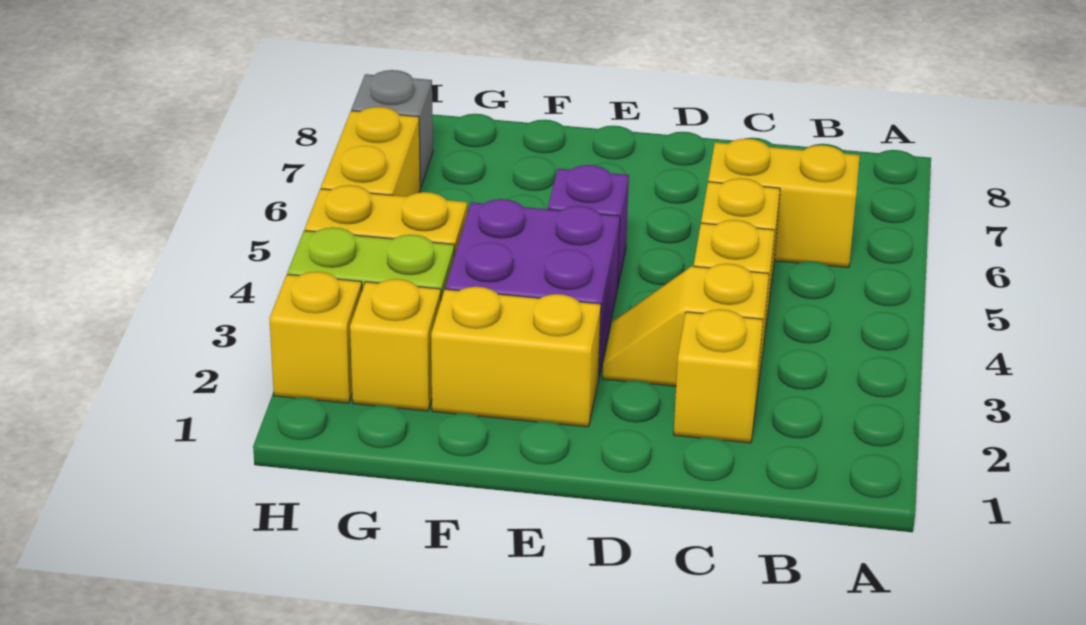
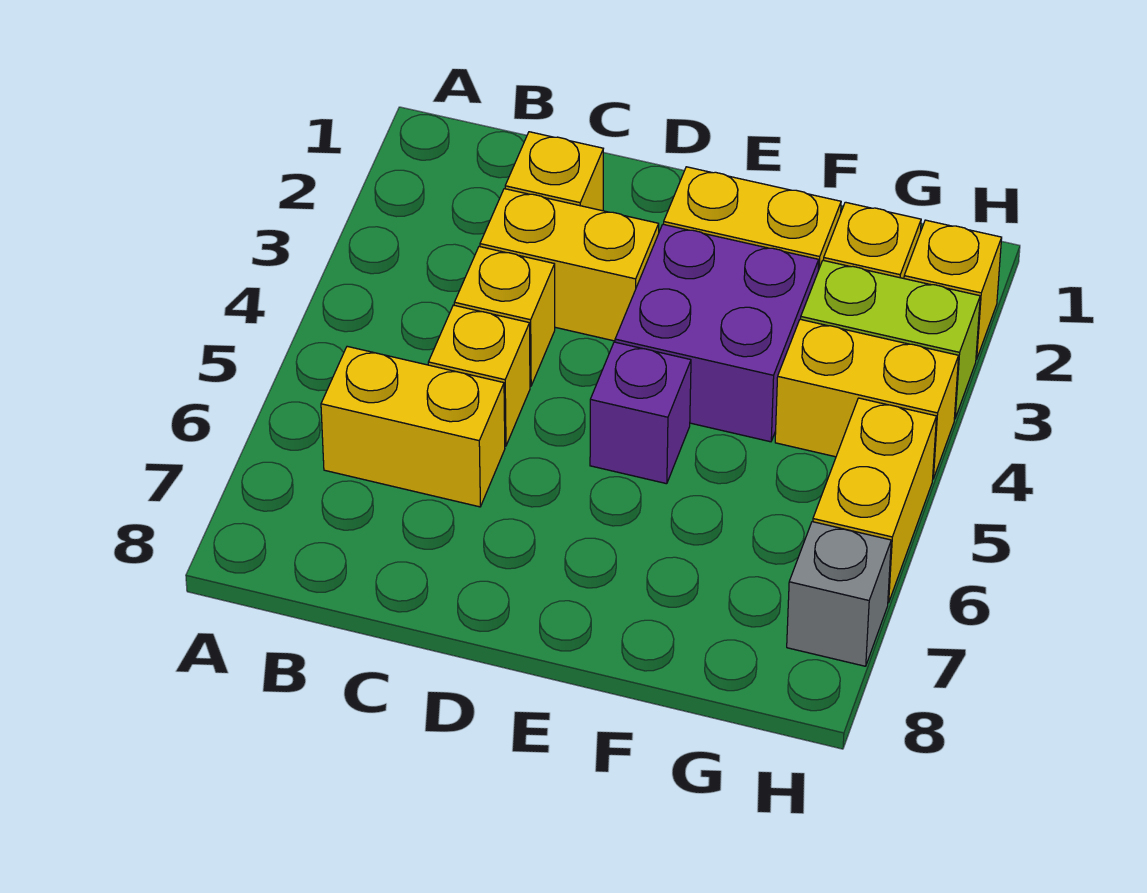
yellow 1x2 slope [603,264,769,393] -> yellow 1x2 brick [480,189,659,341]

